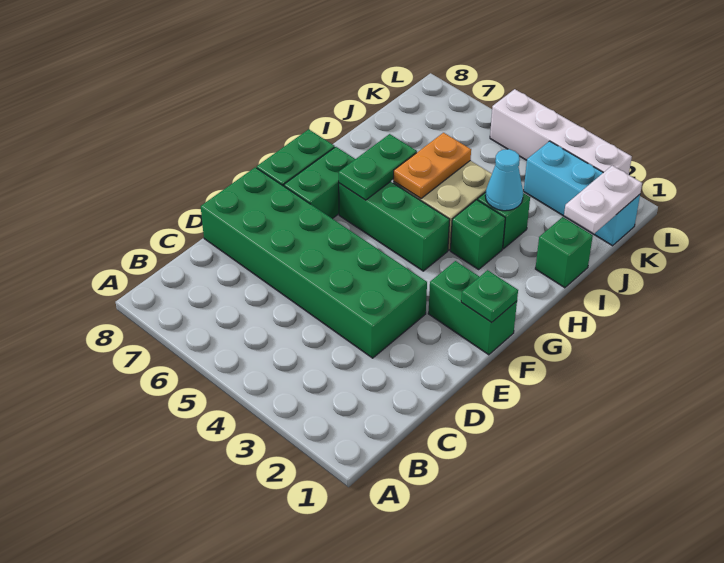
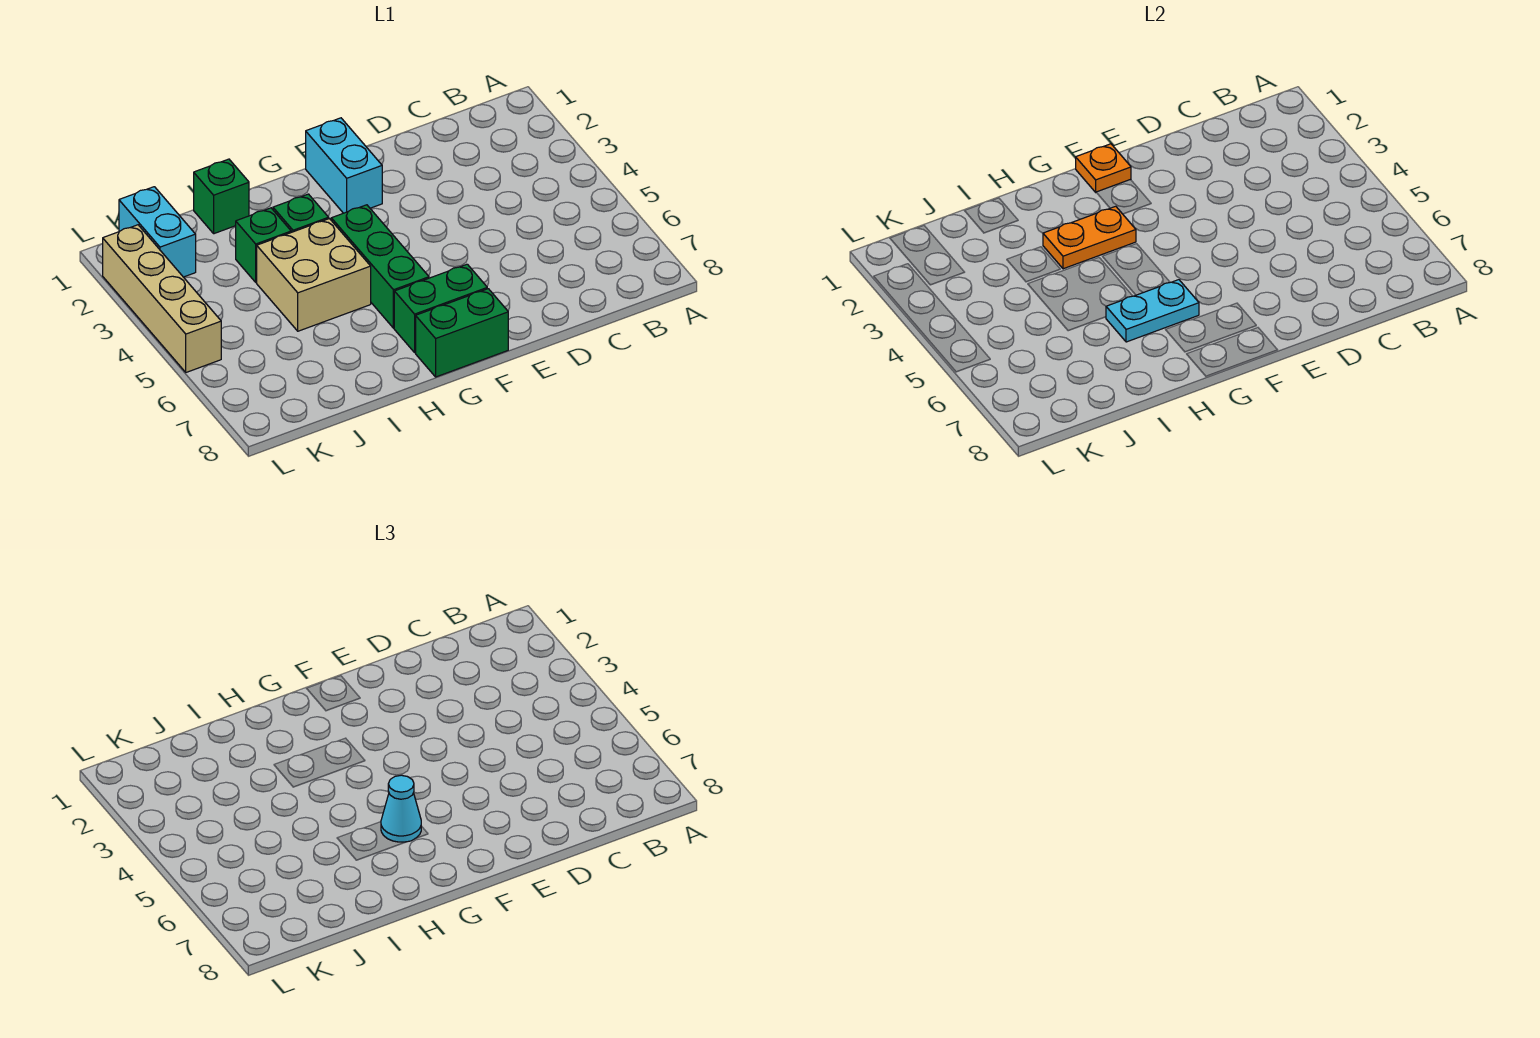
green 2x6 brick [201,167,427,358] -> none
green 1x2 brick [428,261,517,355] -> cyan 1x2 brick [306,118,382,213]
green 1x1 plate [461,270,518,322] -> orange 1x1 plate [1076,144,1131,192]
green 1x2 plate [339,134,417,200] -> cyan 1x2 plate [1106,280,1199,342]
orange 1x2 plate [393,133,471,199] -> orange 1x2 plate moved to [1043,206,1136,269]
cyan 1x1 cone [485,149,523,211] -> cyan 1x1 cone moved to [381,775,421,842]
white 1x2 plate [564,166,642,234] -> none
cyan 1x3 brick [524,141,640,246] -> cyan 1x2 brick [119,187,196,277]
white 1x4 brick [490,89,632,175] -> tan 1x4 brick [103,225,221,372]

